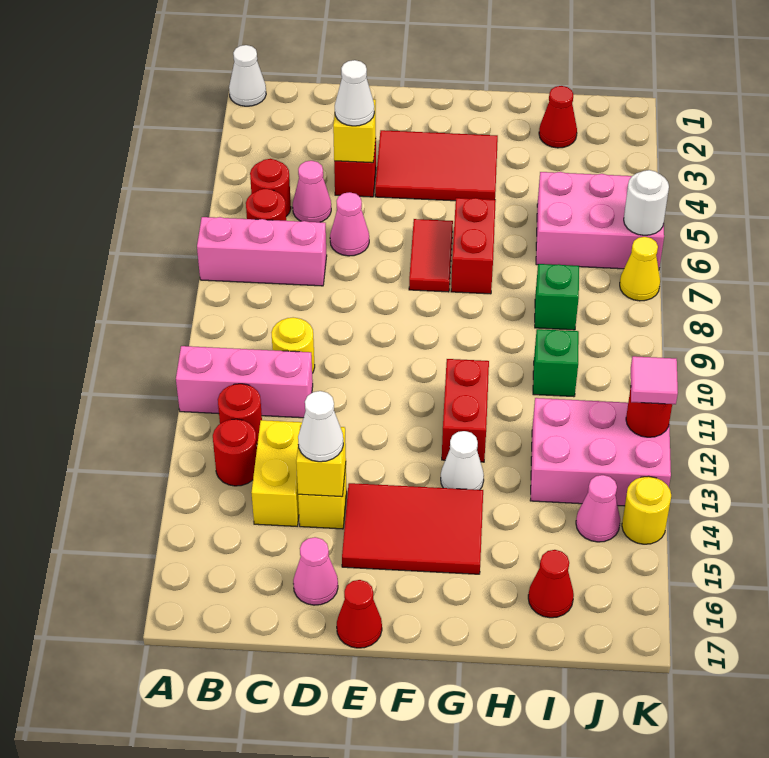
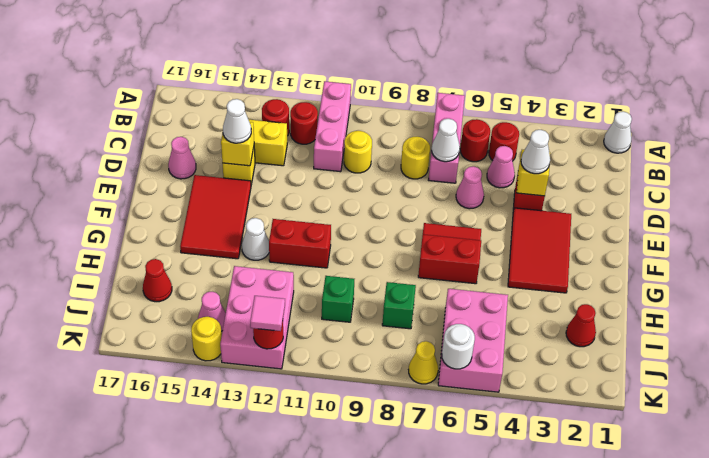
none -> white 1x1 cone [432,119,460,162]
none -> yellow 1x1 round brick [401,137,430,179]
red 1x1 cone [337,580,382,648] -> none

